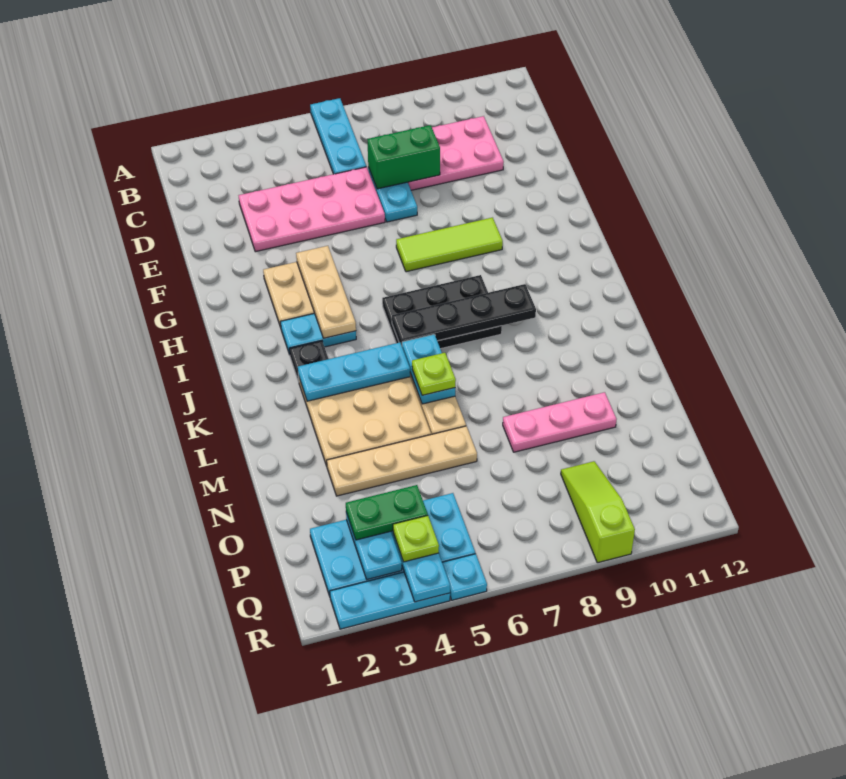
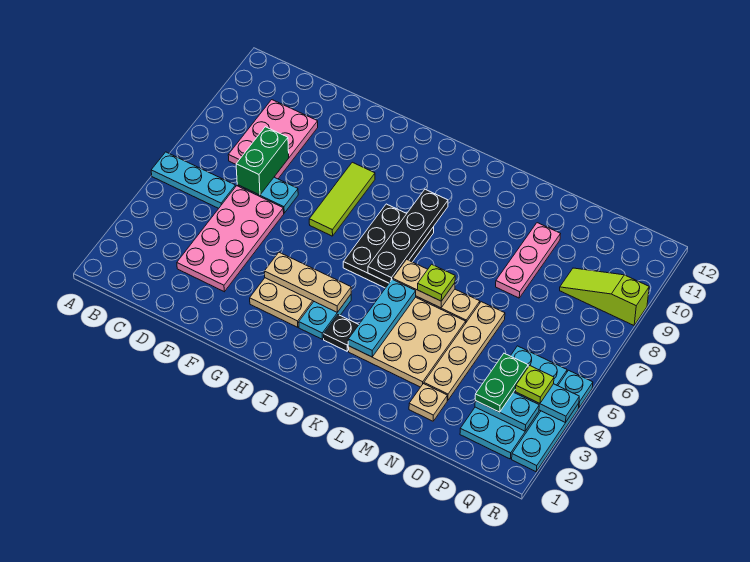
cyan 1x2 plate [402,334,455,404] -> tan 1x2 plate [393,259,455,308]
none -> tan 1x1 plate [409,384,447,421]

